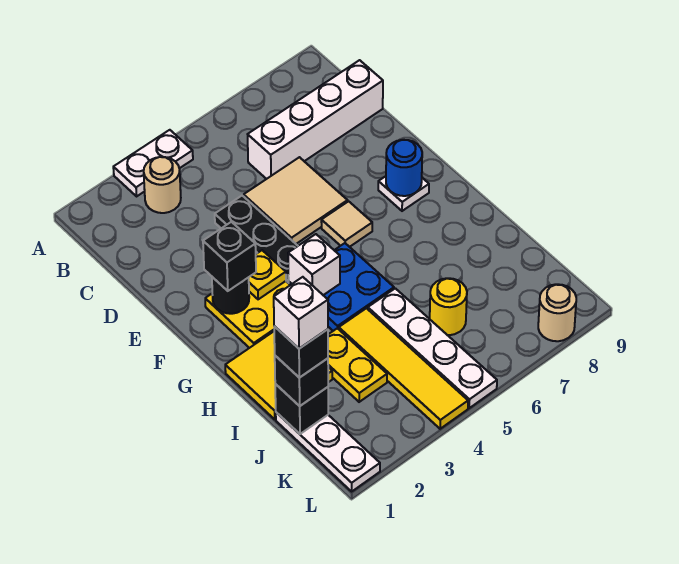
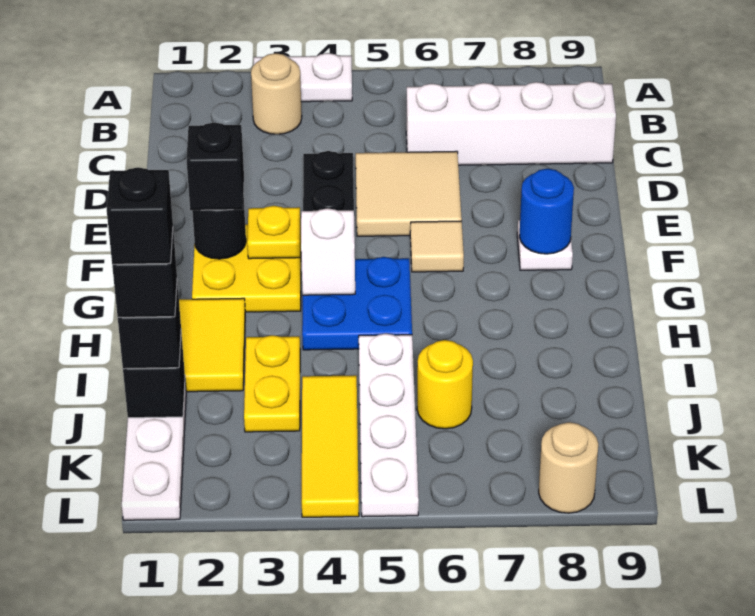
yellow 1x4 tile [339,308,468,429] -> yellow 1x3 tile [302,375,359,517]
white 1x1 brick [274,277,328,349] -> black 1x1 brick [107,168,173,264]

